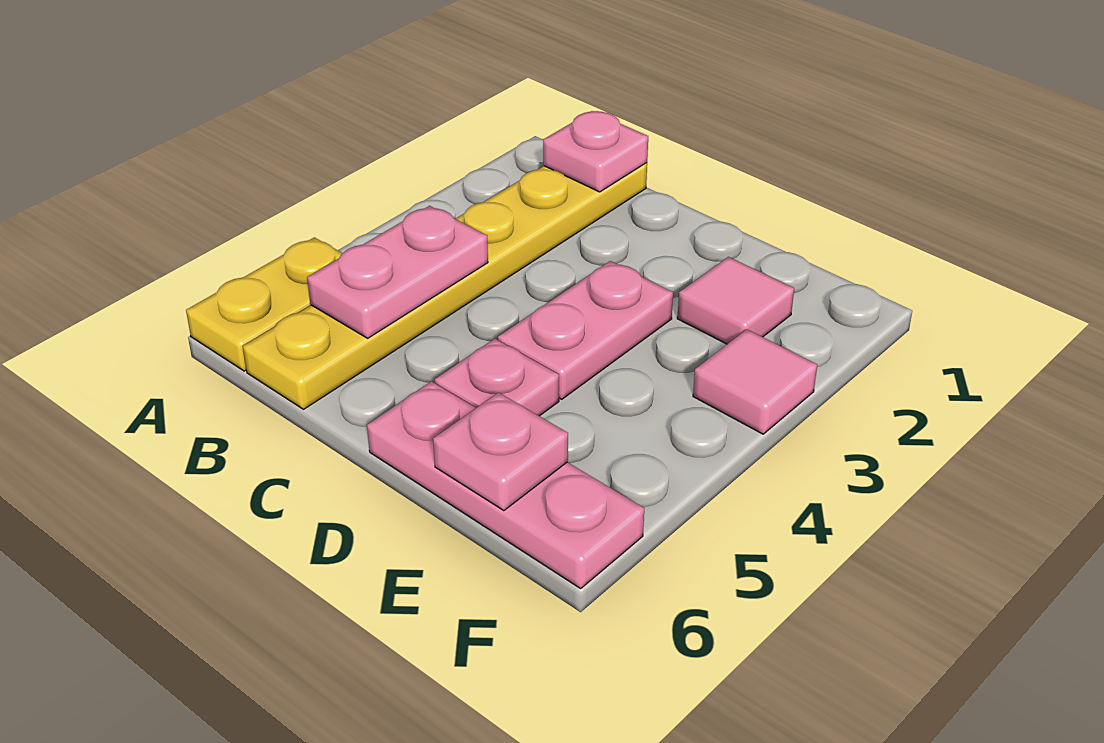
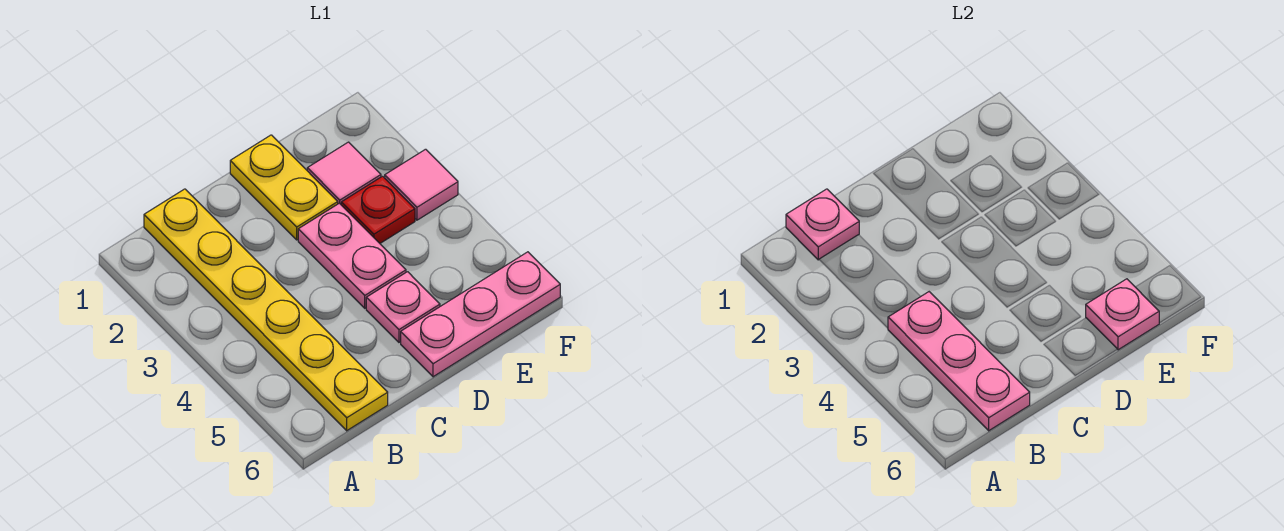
yellow 1x2 plate [186,237,342,371] -> yellow 1x2 plate moved to [230,135,338,240]
pink 1x2 plate [307,206,488,338] -> pink 1x3 plate [888,292,1030,431]
none -> red 1x1 plate [341,176,415,243]

